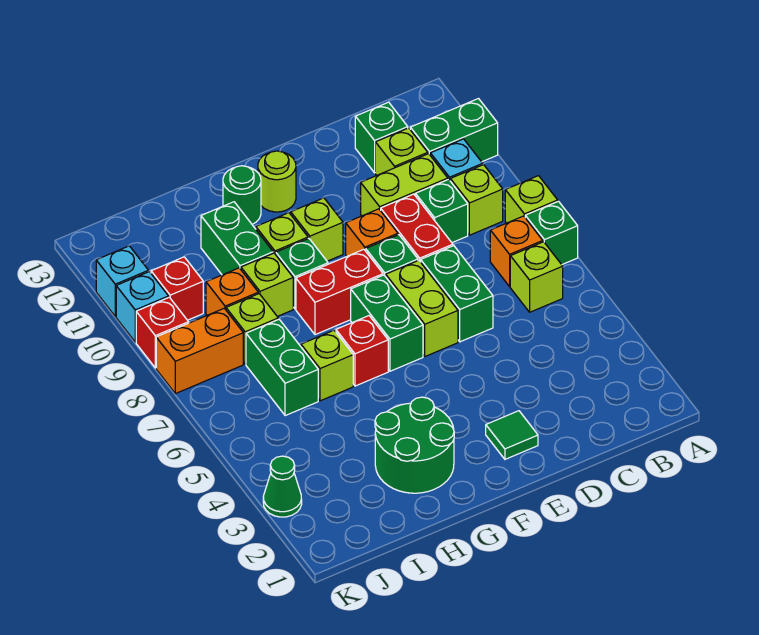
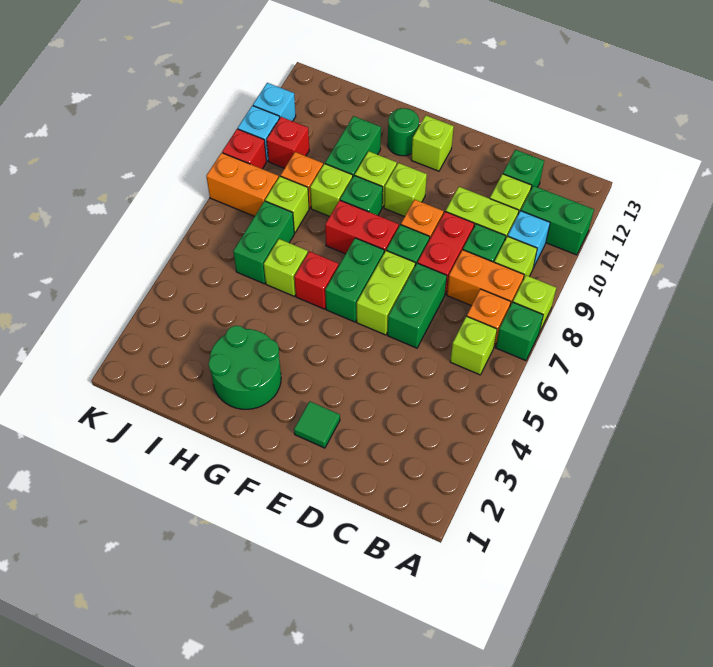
none -> orange 1x2 brick [447,250,524,306]
lime 1x1 round brick [258,151,296,212] -> lime 1x1 brick [411,115,454,171]
green 1x1 cone [263,456,302,517] -> none

